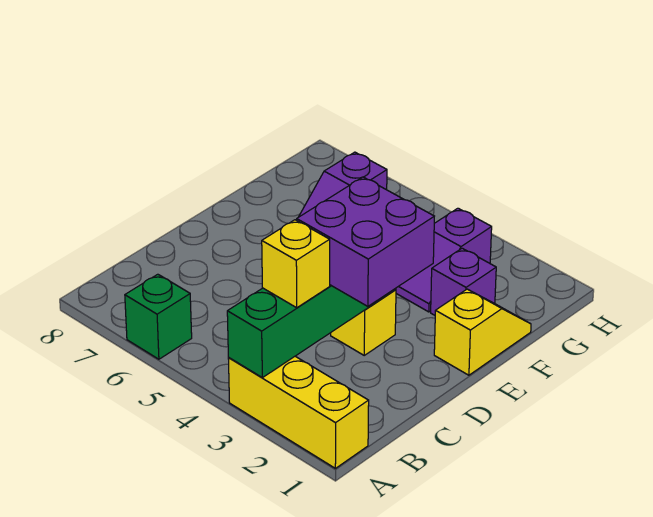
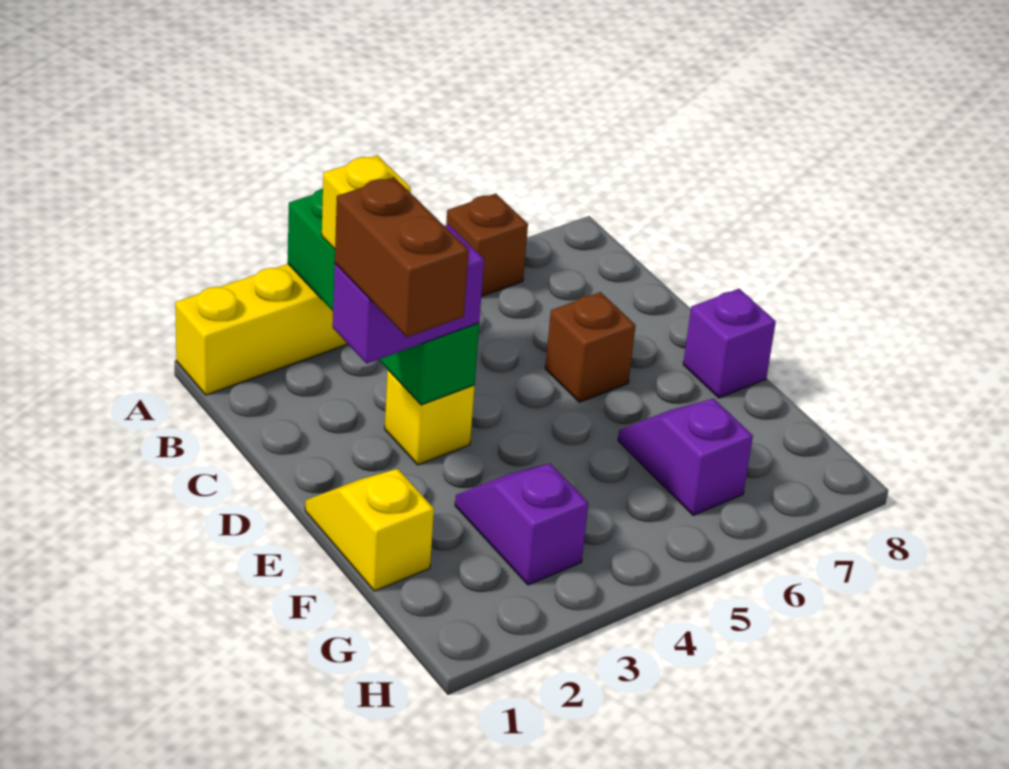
green 1x1 brick [125,274,192,359] -> brown 1x1 brick [446,194,528,296]
purple 2x2 brick [297,177,434,306] -> purple 1x2 brick [333,225,484,364]
none -> brown 1x2 brick [335,177,469,337]
none -> brown 1x1 brick [545,292,636,402]
yellow 1x2 slope [434,289,531,375] -> yellow 1x2 slope turned to [305,469,434,591]
purple 1x1 brick [431,248,496,315] -> purple 1x1 brick moved to [683,289,776,398]

